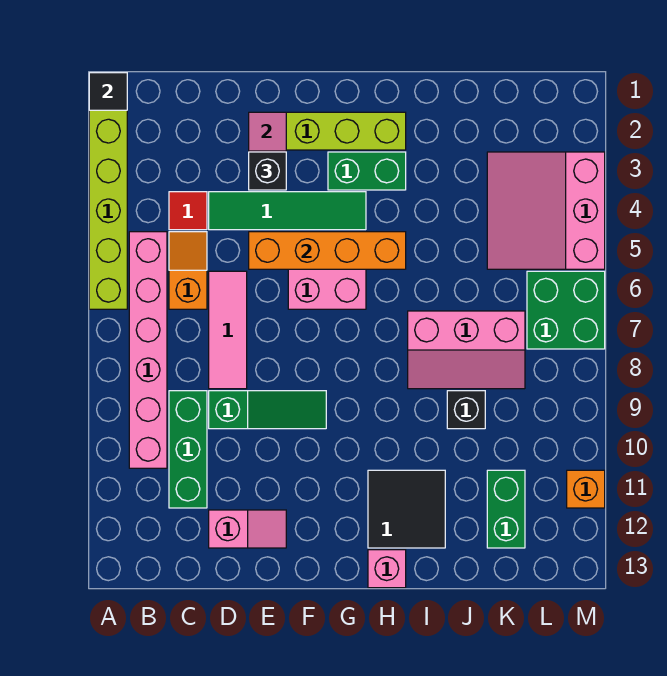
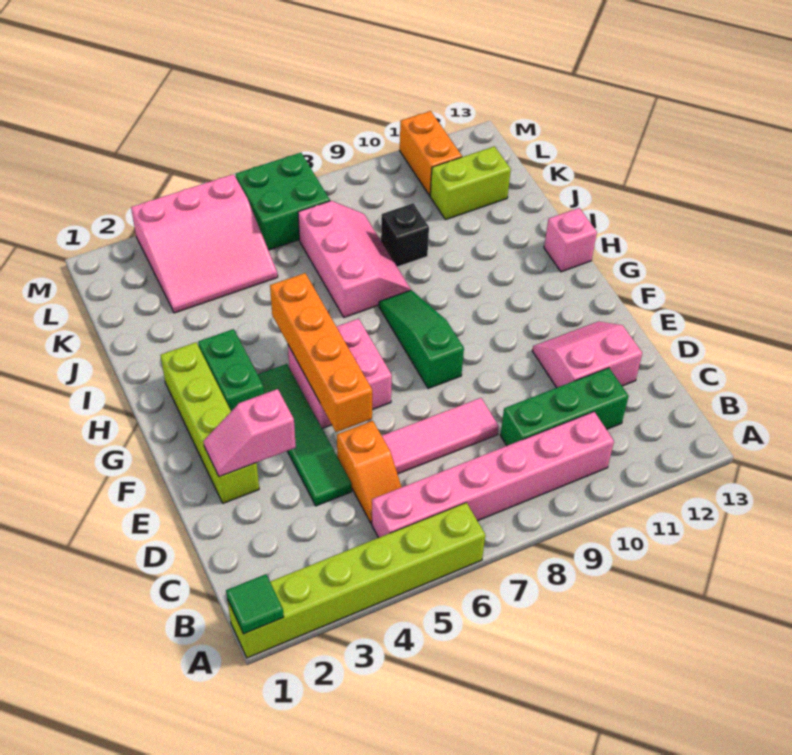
black 1x1 tile [89,73,127,110] -> green 1x1 tile [226,574,284,634]
red 1x1 tile [169,192,207,230] -> none
orange 1x2 slope [169,232,207,309] -> orange 1x2 slope turned to [337,421,401,523]
green 1x3 slope [209,391,326,429] -> green 1x3 slope moved to [379,290,464,389]
pink 1x2 slope [209,510,286,548] -> pink 2x2 slope [532,321,642,388]
black 1x1 brick [249,152,286,190] -> none
black 2x2 tile [368,470,445,548] -> none
green 1x2 brick [487,470,525,548] -> lime 1x2 brick [430,146,511,220]
orange 1x1 brick [567,470,605,508] -> orange 1x2 brick [400,111,462,196]

